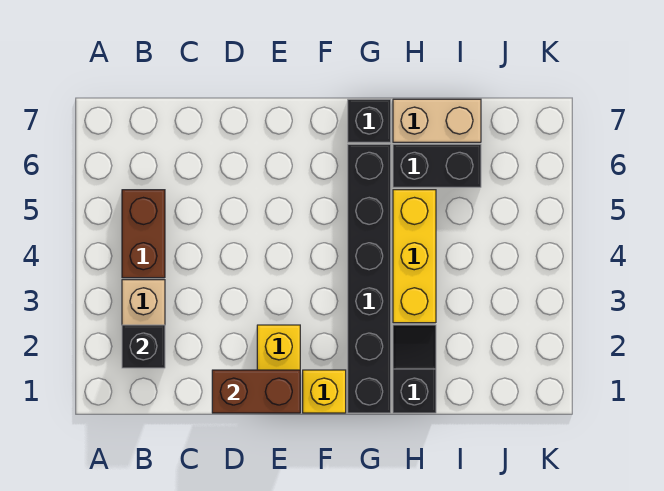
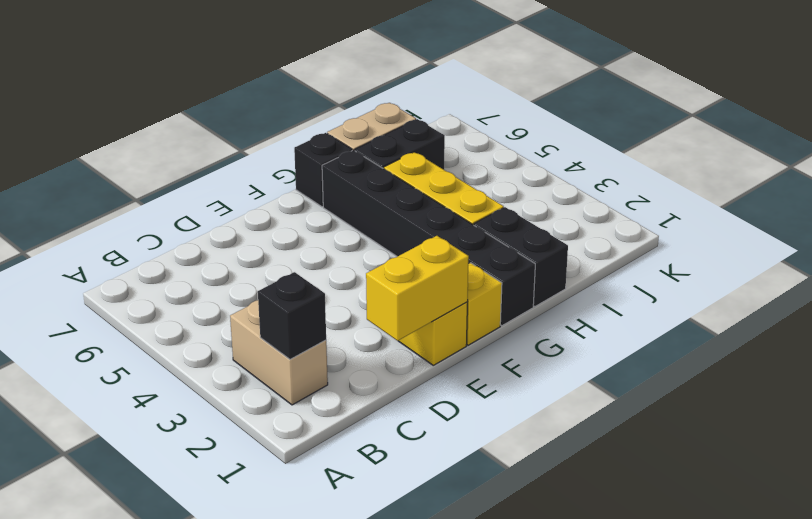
brown 1x2 brick [122,190,165,278] -> none
brown 1x2 brick [212,370,300,413] -> yellow 1x2 brick [366,236,469,341]
black 1x2 slope [393,325,436,413] -> black 1x2 brick [474,207,568,307]

